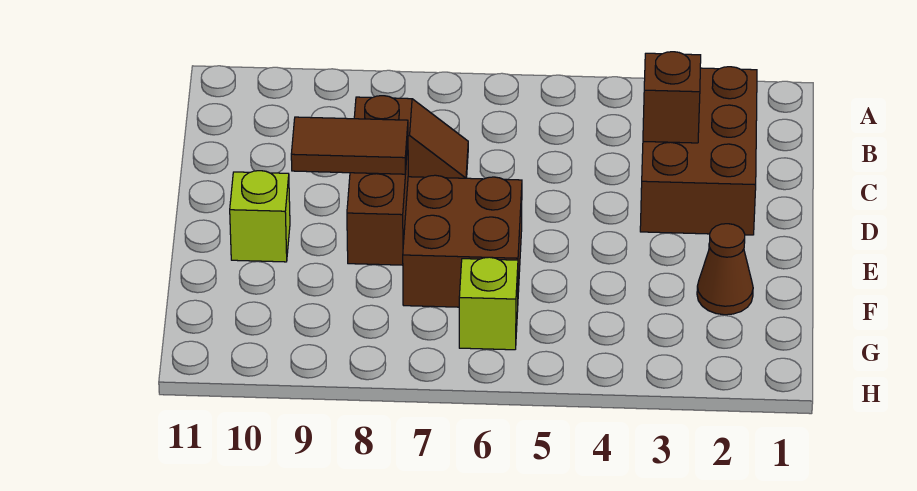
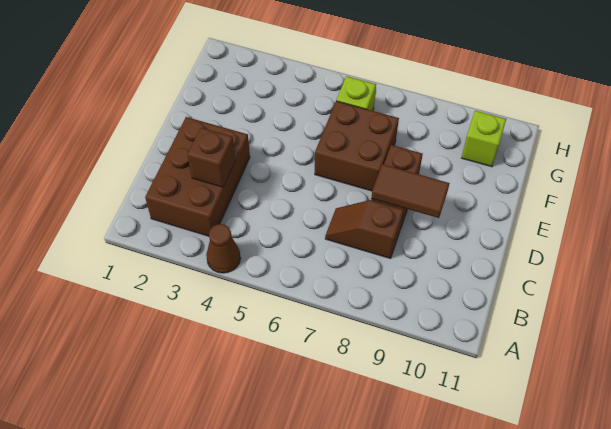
lime 1x1 brick [230,171,290,262] -> lime 1x1 brick moved to [462,111,506,167]
brown 1x1 cone [697,224,753,315] -> brown 1x1 cone moved to [206,224,241,273]

